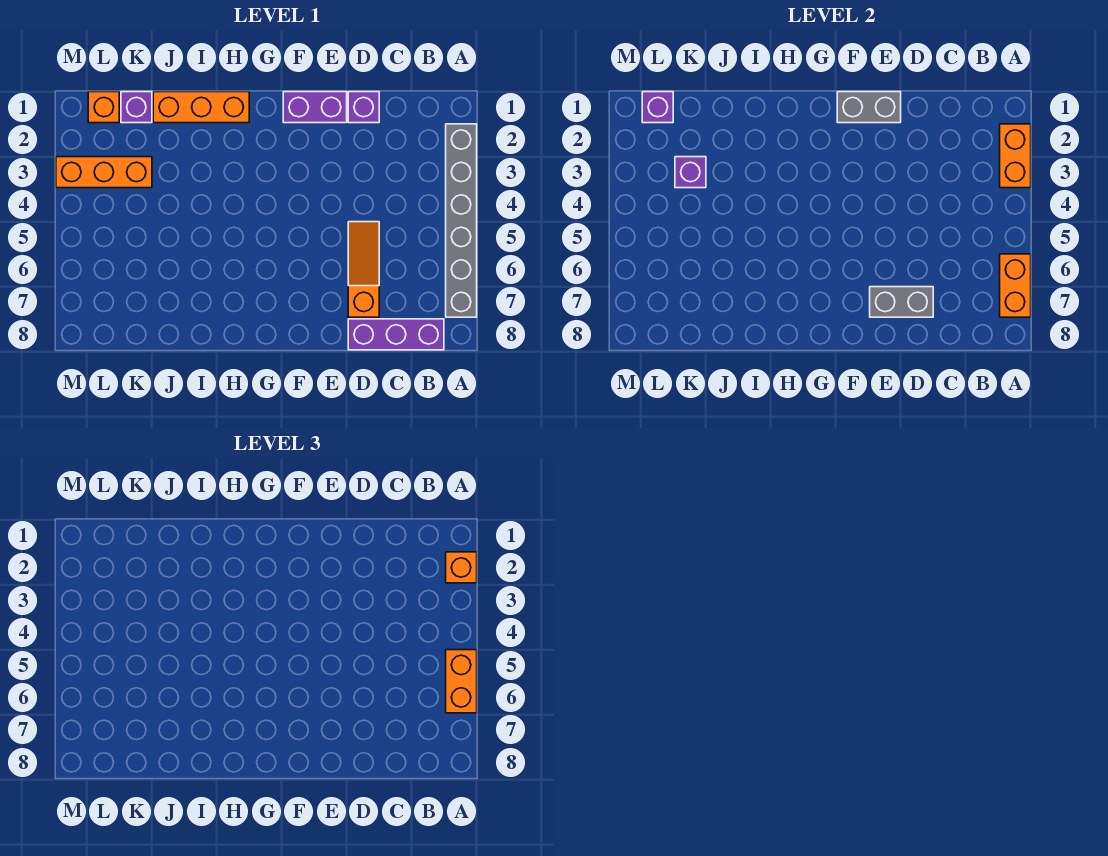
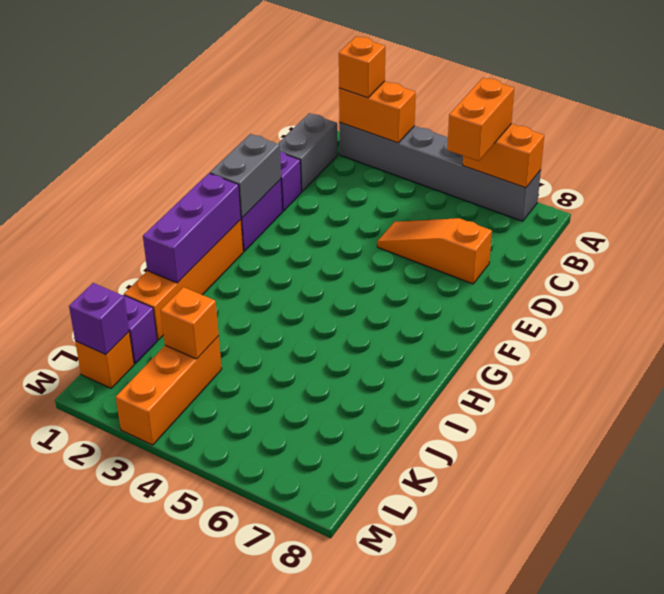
orange 1x2 brick [446,650,477,713] -> orange 1x2 brick turned to [447,78,514,161]
purple 1x3 brick [348,319,444,350] -> purple 1x3 brick moved to [143,173,241,283]
grey 1x2 brick [870,287,933,317] -> grey 1x2 brick moved to [278,113,338,192]
orange 1x3 brick [153,92,249,123] -> orange 1x4 brick [124,220,243,340]
purple 1x1 brick [675,157,706,188] -> orange 1x1 brick [161,287,219,359]

